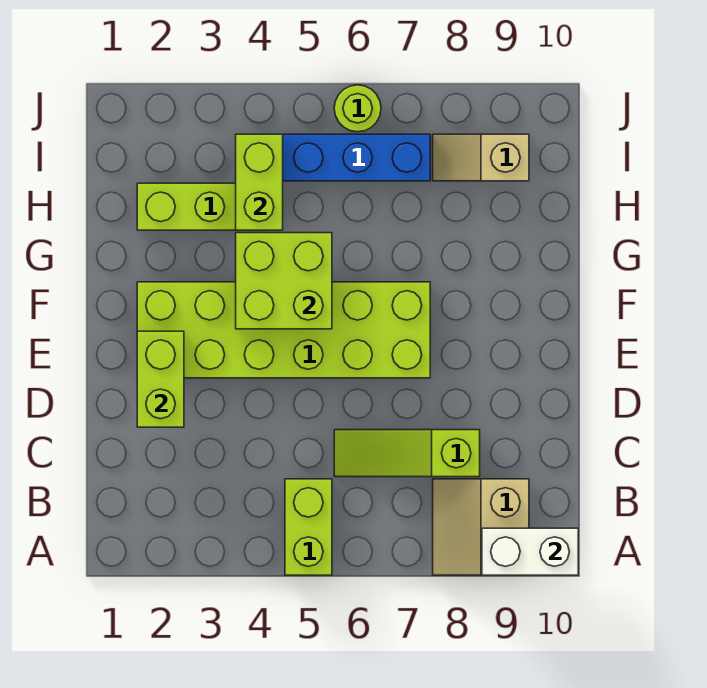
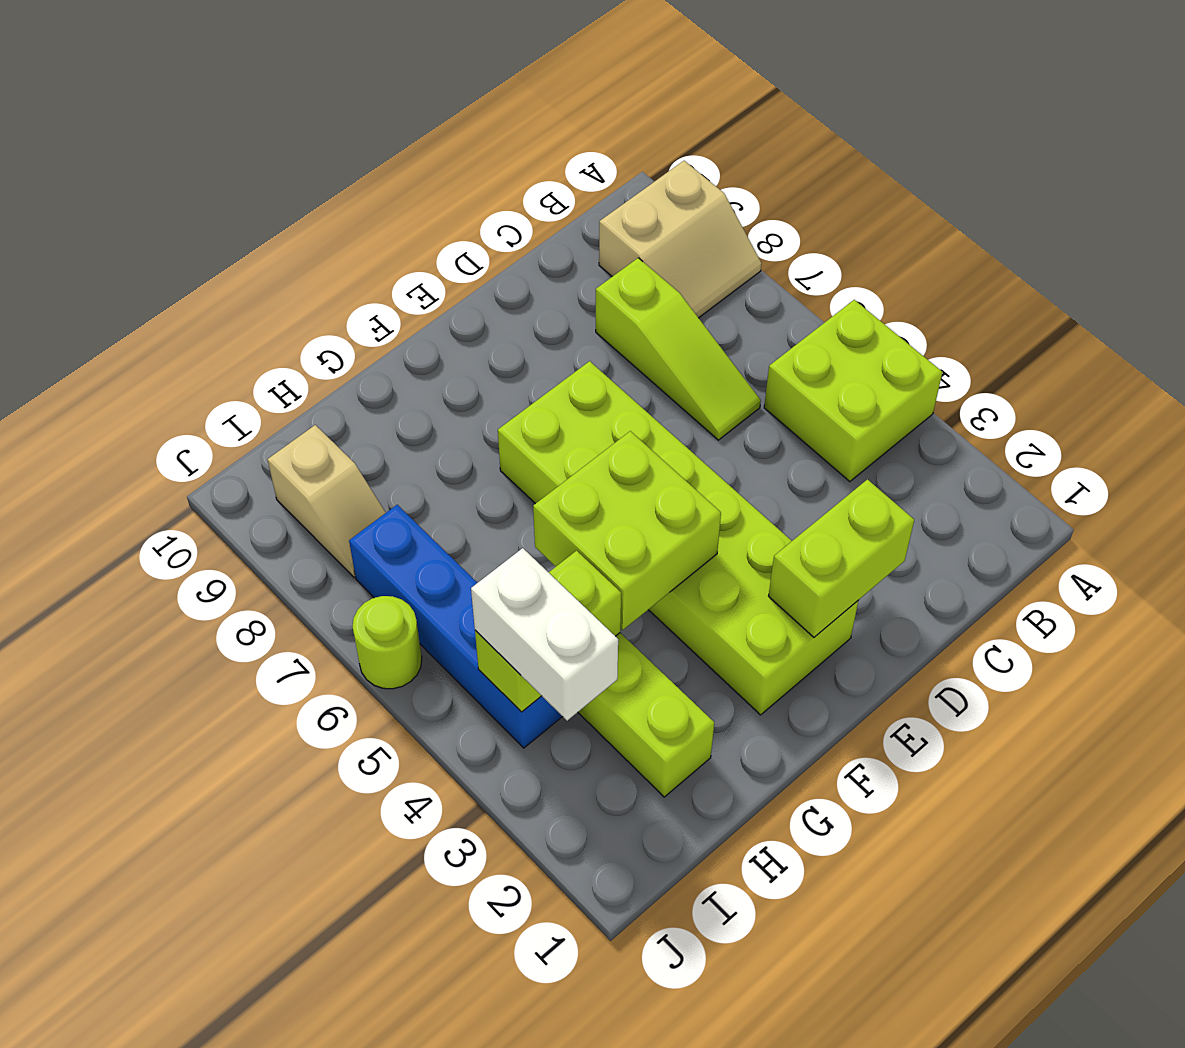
lime 1x2 brick [285,479,332,575] -> lime 2x2 brick [764,300,942,482]
white 1x2 brick [482,528,578,575] -> white 1x2 brick moved to [471,548,618,721]

